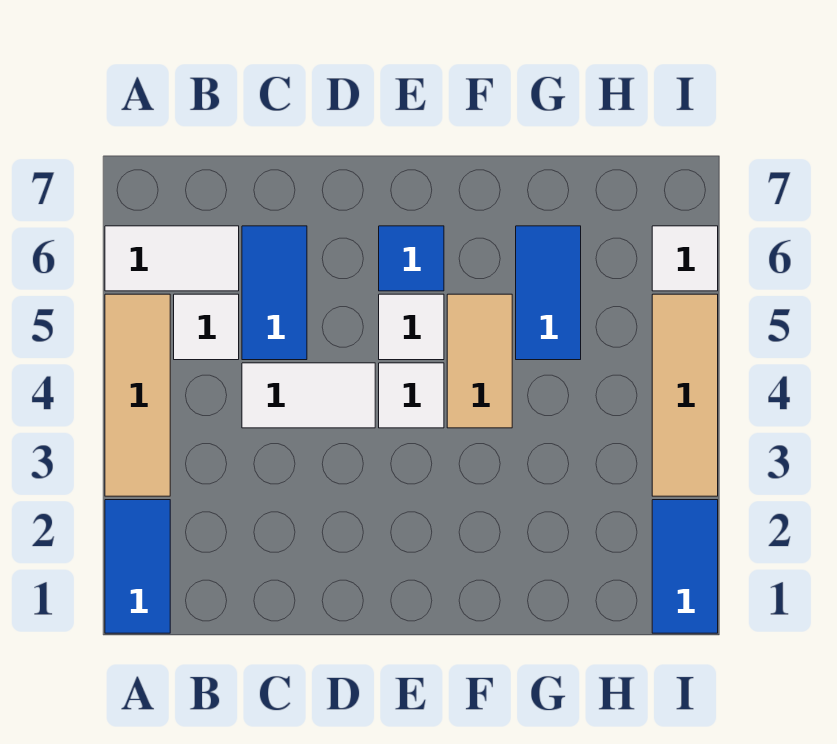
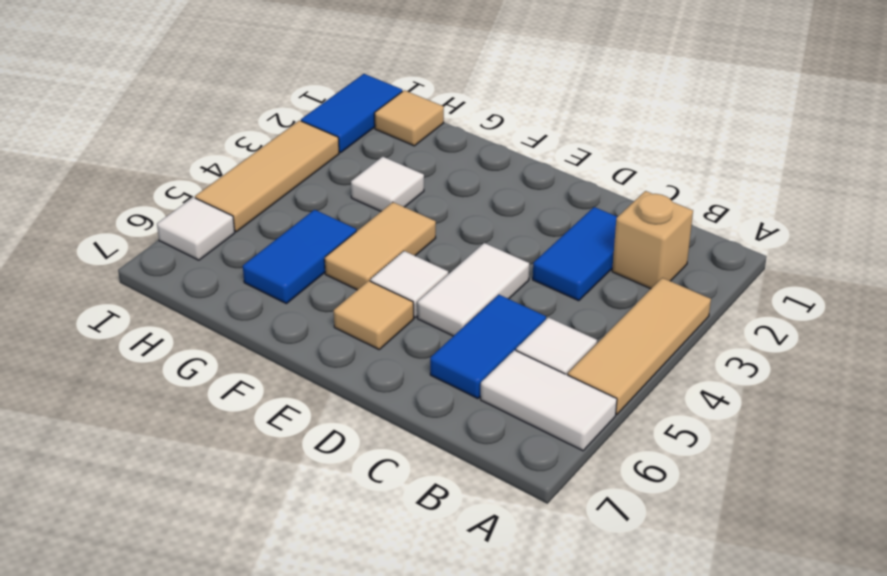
blue 1x2 tile [105,500,170,633] -> blue 1x2 tile moved to [533,207,617,301]
none -> tan 1x1 brick [612,191,693,289]
white 1x2 tile [242,363,375,428] -> white 1x2 tile turned to [417,243,529,336]
white 1x1 tile [379,363,444,428] -> white 1x1 tile moved to [351,157,424,211]
blue 1x1 tile [379,226,444,291] -> tan 1x1 tile [334,281,414,349]
none -> tan 1x1 tile [374,90,444,146]

